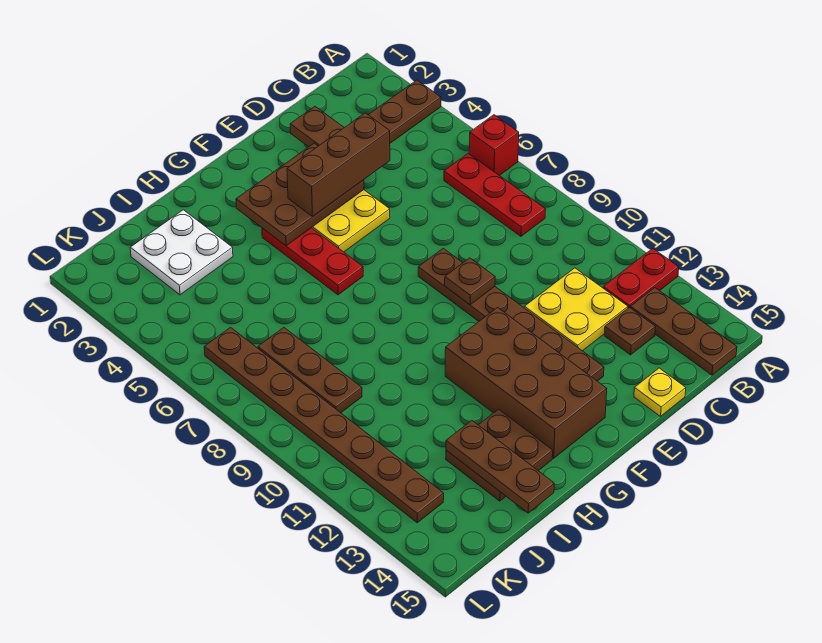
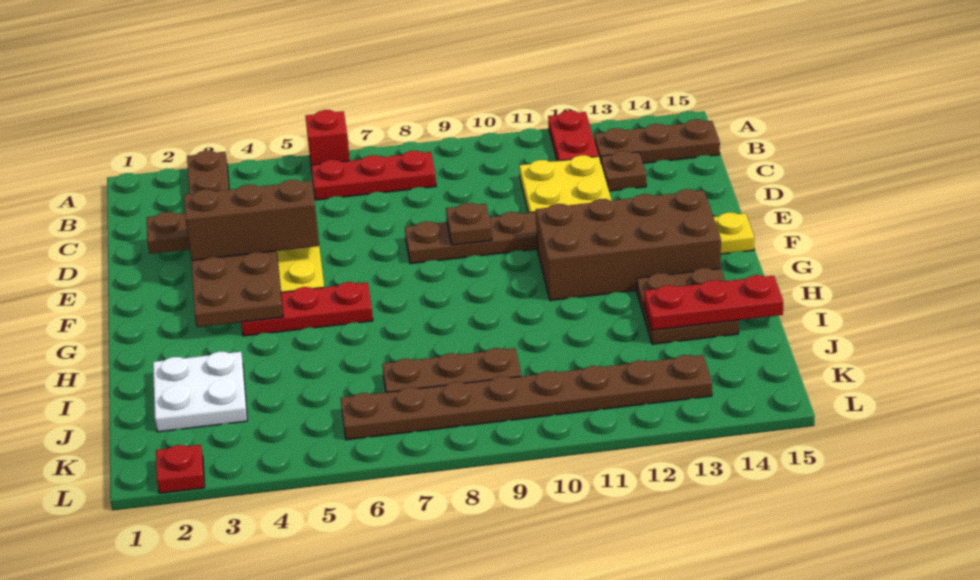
brown 1x3 brick [287,113,390,216] -> brown 1x3 brick turned to [184,180,319,260]
yellow 1x1 plate [634,368,686,416] -> yellow 1x1 plate moved to [714,212,754,254]
brown 1x3 plate [446,421,554,513] -> red 1x3 plate [644,275,783,330]
none -> red 1x1 plate [156,445,205,493]

